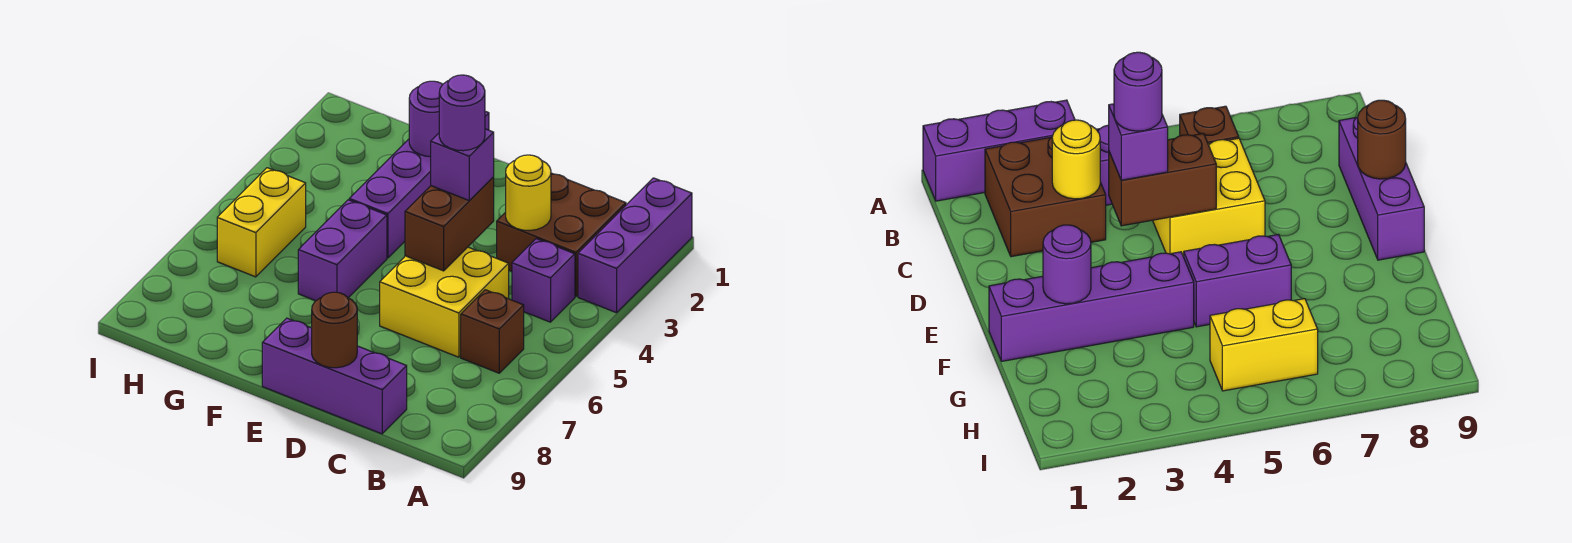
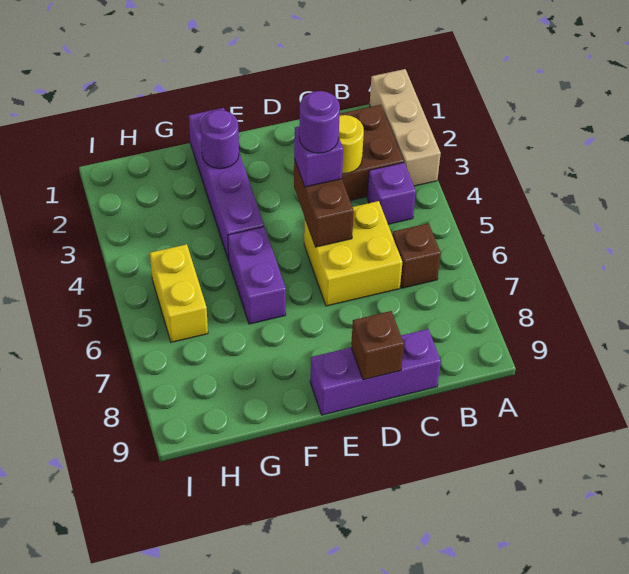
purple 1x3 brick [578,178,692,313] -> tan 1x3 brick [370,69,441,186]
brown 1x1 round brick [312,292,357,368] -> brown 1x1 brick [351,311,404,380]

